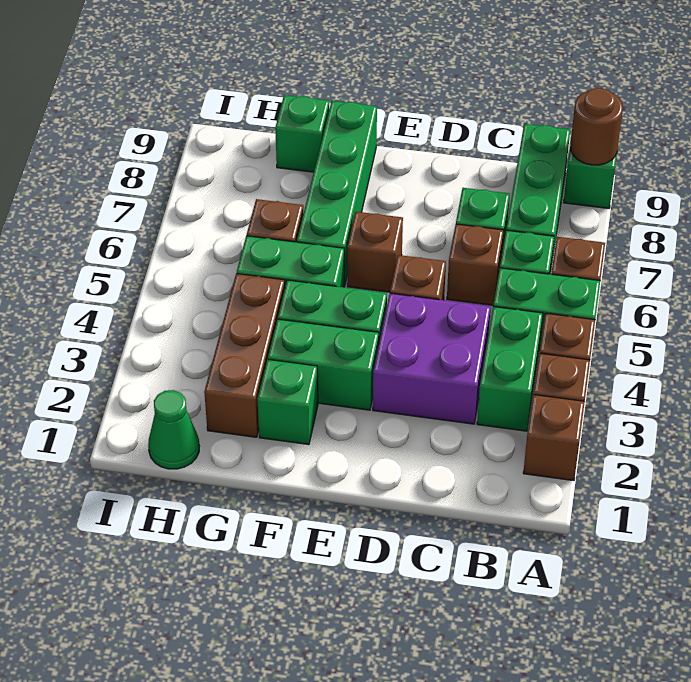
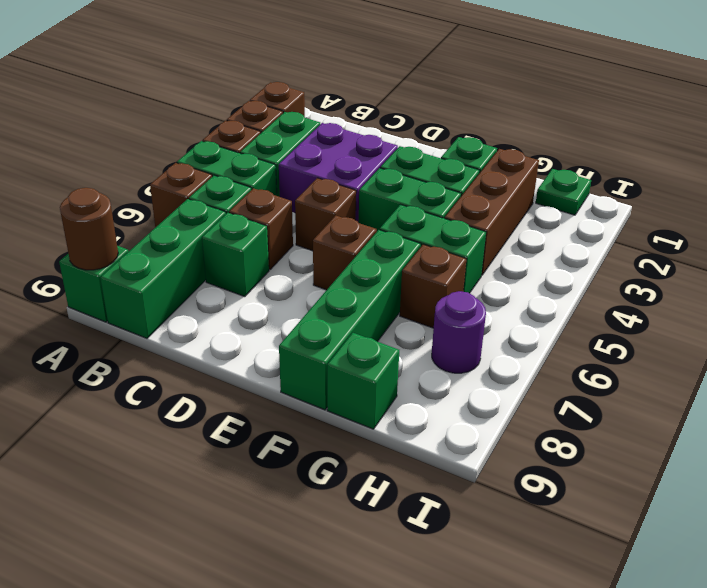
green 1x1 cone [148,390,200,469] -> green 1x1 plate [536,169,591,215]
none -> purple 1x1 round brick [432,291,486,373]

